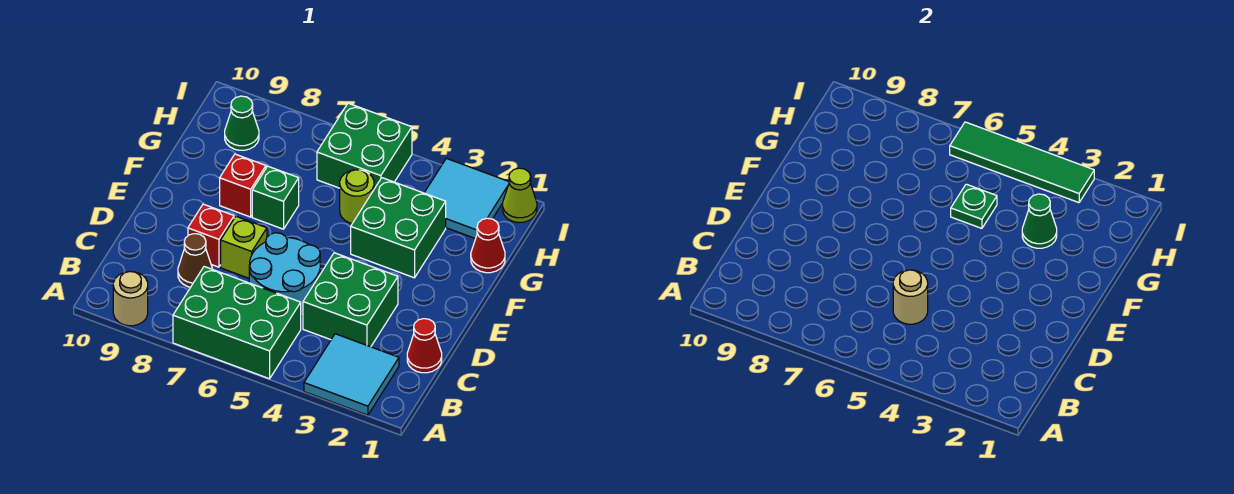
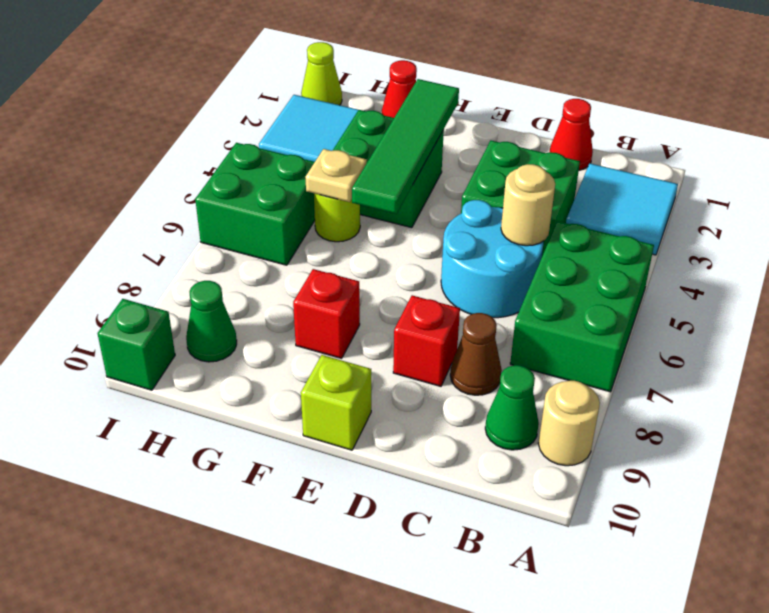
lime 1x1 brick [221,216,267,278] -> lime 1x1 brick moved to [301,355,371,450]
green 1x1 brick [252,166,299,229] -> green 1x1 brick moved to [98,299,175,390]
green 1x1 cone [1022,194,1057,248] -> green 1x1 cone moved to [485,365,539,450]
green 1x1 plate [951,184,997,228] -> tan 1x1 plate [305,149,367,202]
green 1x4 tile [950,122,1094,203] -> green 1x4 tile moved to [352,79,459,214]

